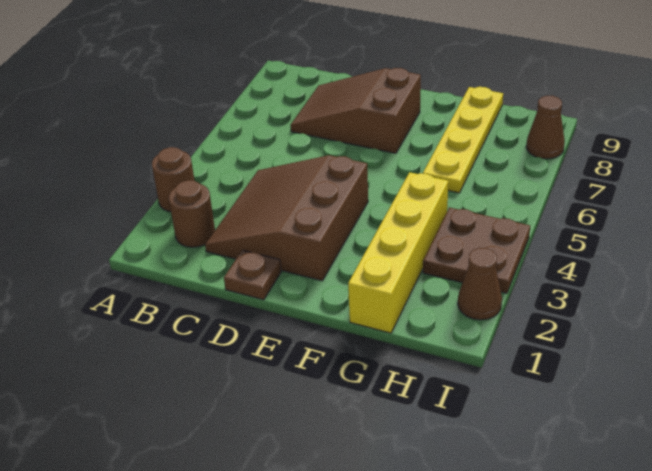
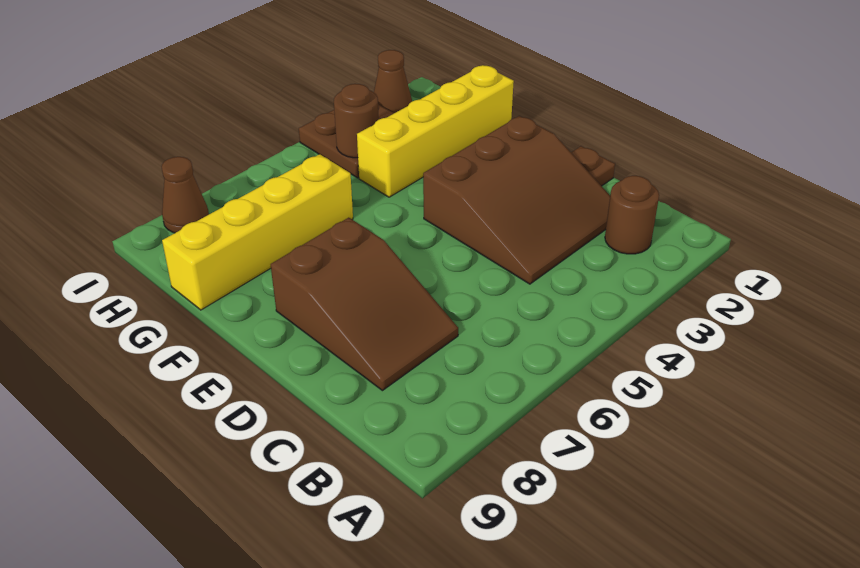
brown 1x1 round brick [152,147,195,212] -> brown 1x1 round brick moved to [334,84,379,158]
yellow 1x4 plate [423,87,503,193] -> yellow 1x4 brick [162,154,353,310]

